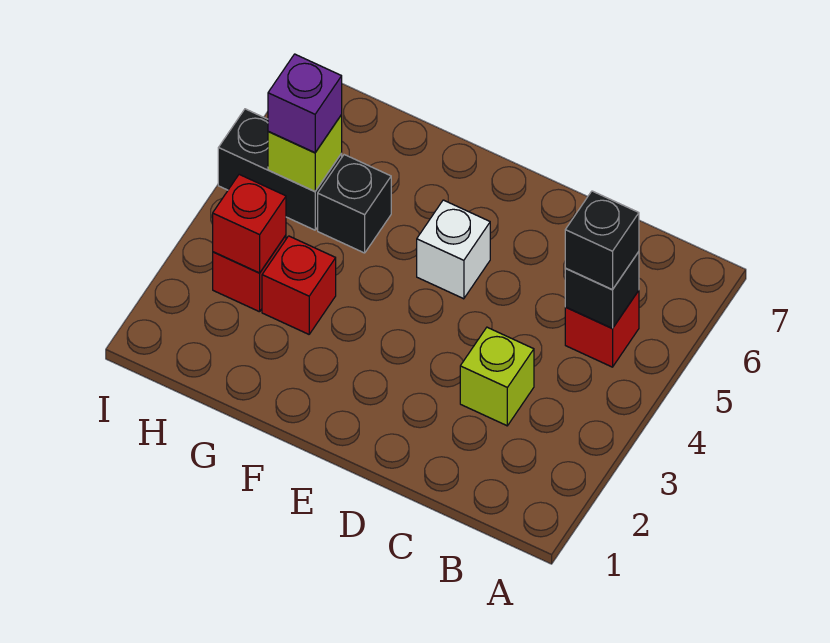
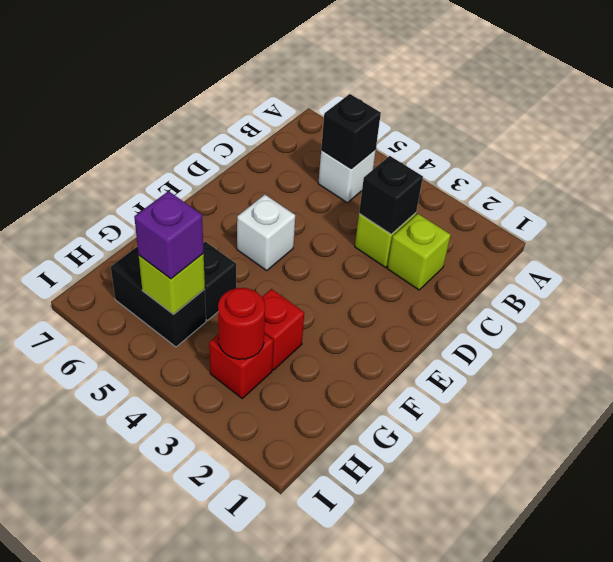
red 1x1 brick [565,291,639,367] -> white 1x1 brick [318,149,376,203]
black 1x1 brick [565,191,639,290] -> black 1x1 brick moved to [359,156,423,234]
none -> lime 1x1 brick [387,214,451,290]
red 1x1 brick [213,174,286,273] -> red 1x1 round brick [218,288,265,359]
black 1x2 brick [218,109,342,230] -> black 1x2 brick turned to [111,246,206,347]

